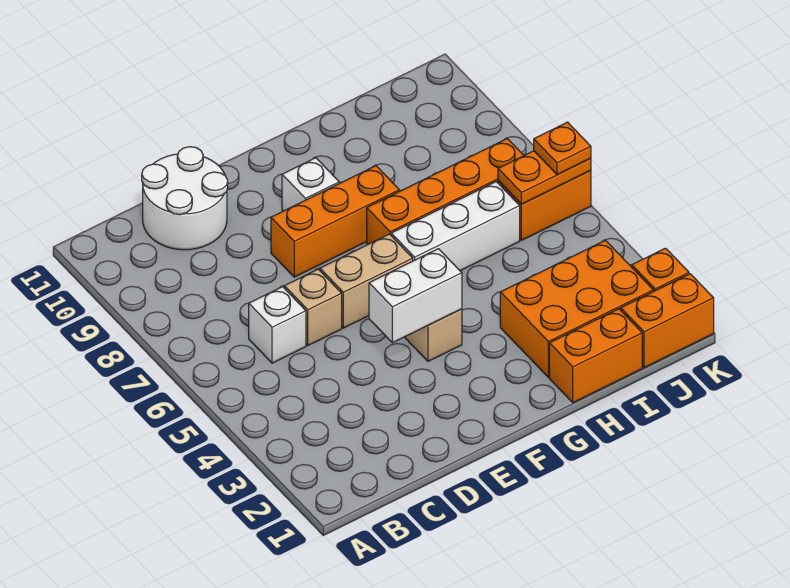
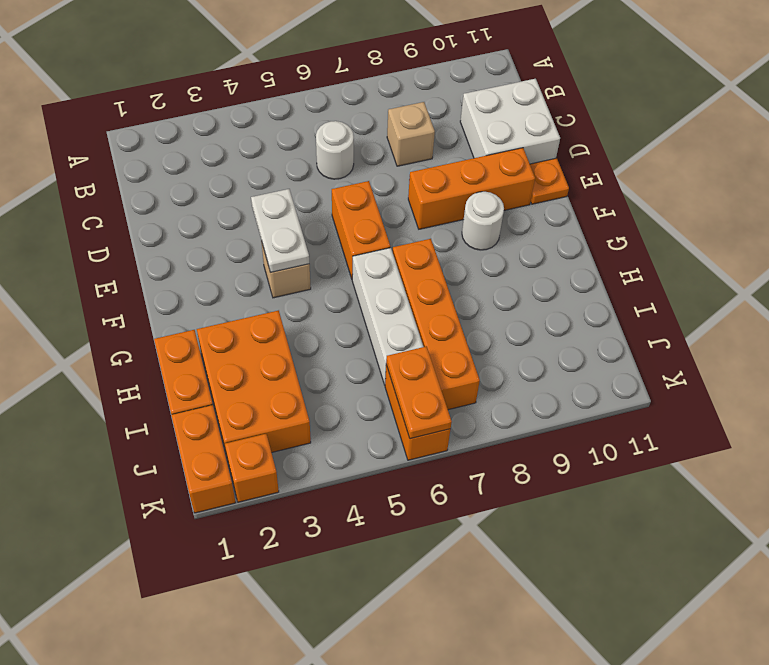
white 1x1 brick [249,287,306,363] -> white 1x1 round brick [316,121,354,179]
white 2x2 round brick [142,147,228,250] -> white 2x2 brick [460,79,560,164]
tan 1x1 brick [284,269,342,345] -> tan 1x1 brick moved to [387,102,435,166]
white 1x2 brick [369,249,462,343] -> white 1x2 plate [251,189,309,273]
tan 1x2 brick [320,234,413,328] -> orange 1x2 brick [332,181,390,279]
orange 1x3 brick [271,166,399,277] -> orange 1x3 brick turned to [408,148,535,229]
white 1x1 brick [282,158,339,211] -> white 1x1 round brick [462,192,504,250]
orange 1x1 plate [534,122,591,175] -> orange 1x1 plate moved to [530,158,569,204]

